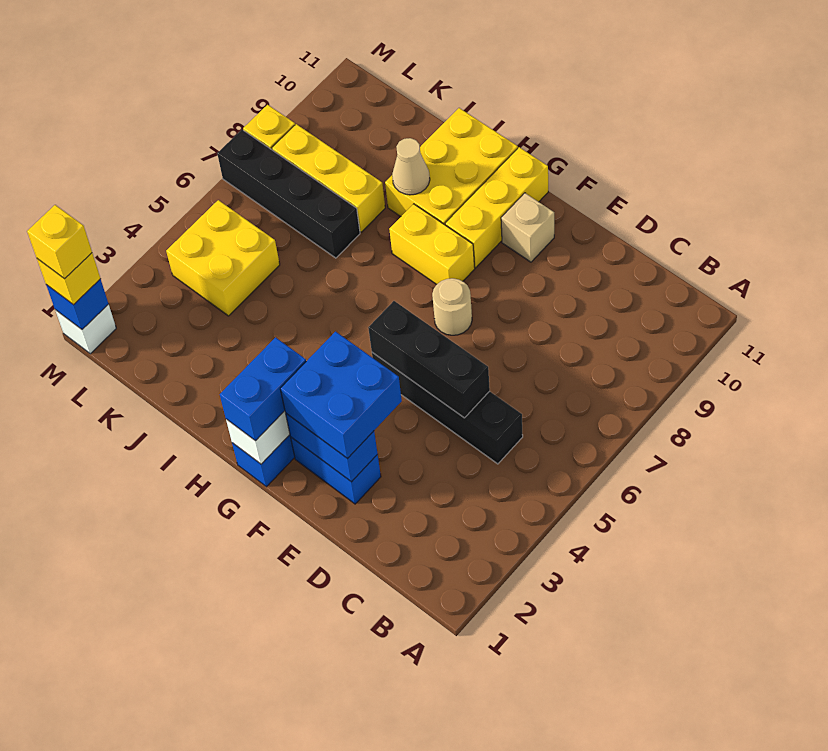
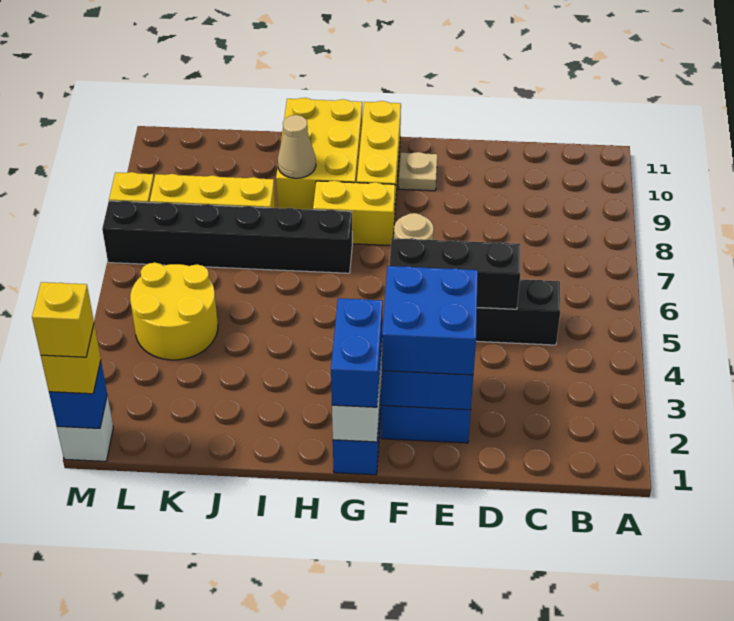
tan 1x1 brick [501,193,554,262] -> tan 1x1 plate [399,152,437,191]
black 1x4 brick [217,130,360,258] -> black 1x6 brick [102,201,352,273]
yellow 2x2 brick [166,200,280,316] -> yellow 2x2 round brick [130,263,218,360]

